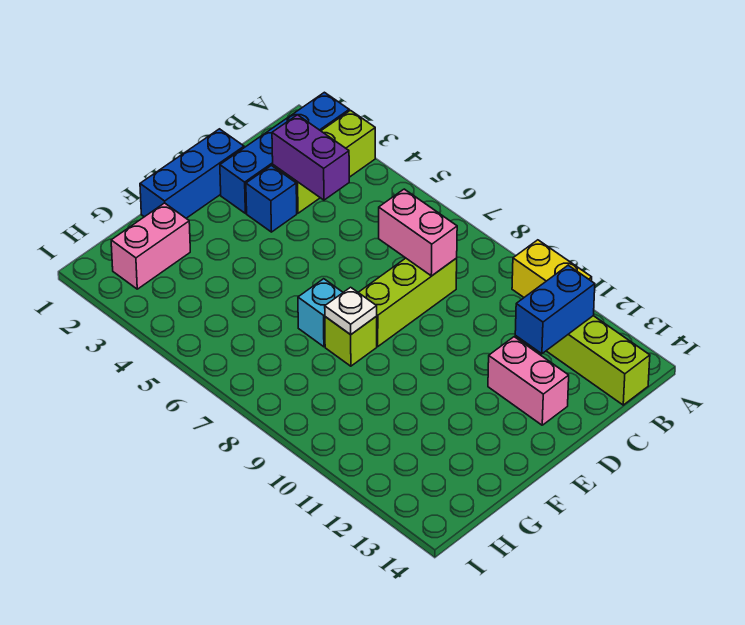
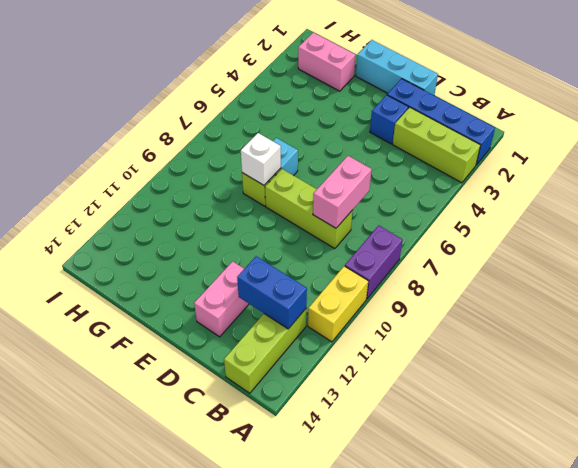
purple 1x2 brick [272,115,349,200] -> purple 1x2 brick moved to [345,225,403,299]
blue 1x3 brick [140,129,244,218] -> cyan 1x3 brick [356,40,438,95]
white 1x1 plate [325,287,377,335] -> white 1x1 brick [241,133,281,185]

